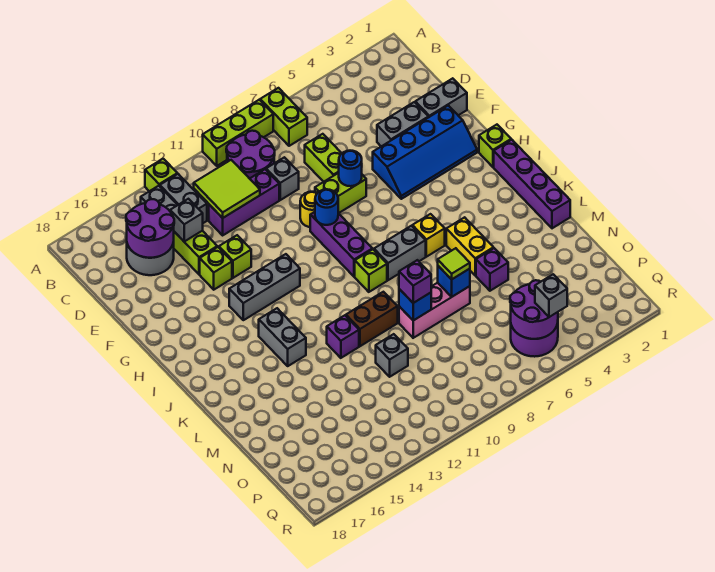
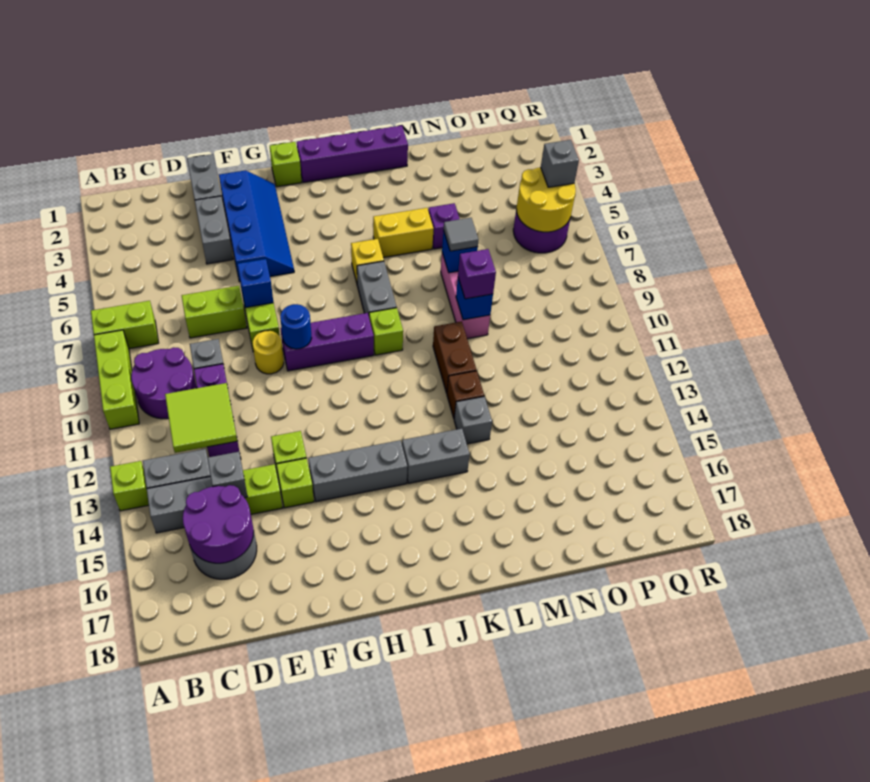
blue 1x1 round brick [339,151,362,186] -> blue 1x1 brick [238,259,273,308]
grey 1x3 brick [229,254,300,320] -> grey 1x3 brick turned to [308,440,407,502]
purple 1x1 brick [327,315,359,358] -> brown 1x1 brick [447,371,484,418]
lime 1x1 tile [438,248,470,279] -> grey 1x1 tile [444,218,479,251]
grey 1x1 brick [376,334,408,377] -> grey 1x1 brick moved to [454,396,492,444]
purple 2x2 round brick [510,280,558,339] -> yellow 2x2 round brick [516,167,576,232]

